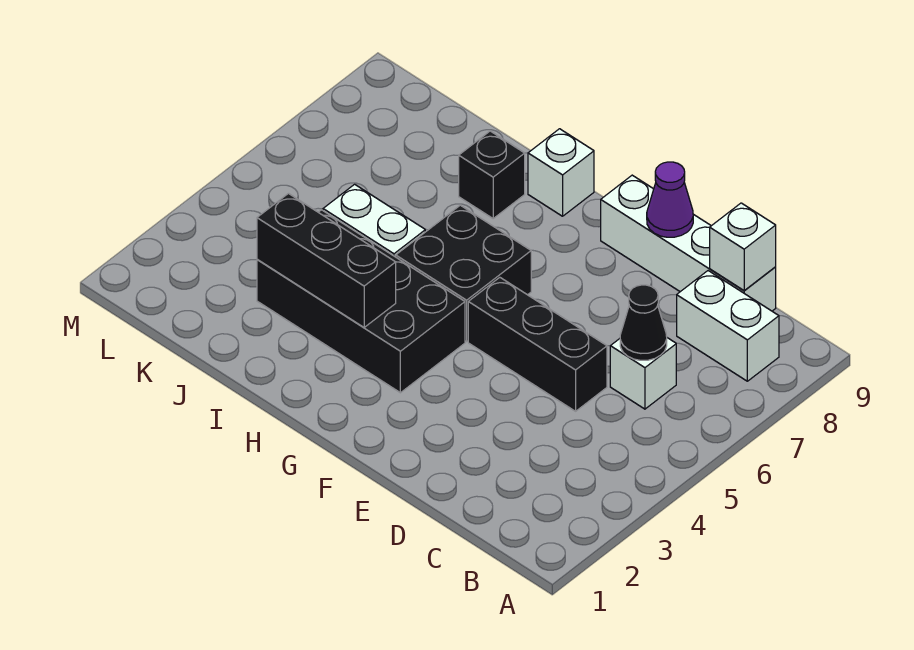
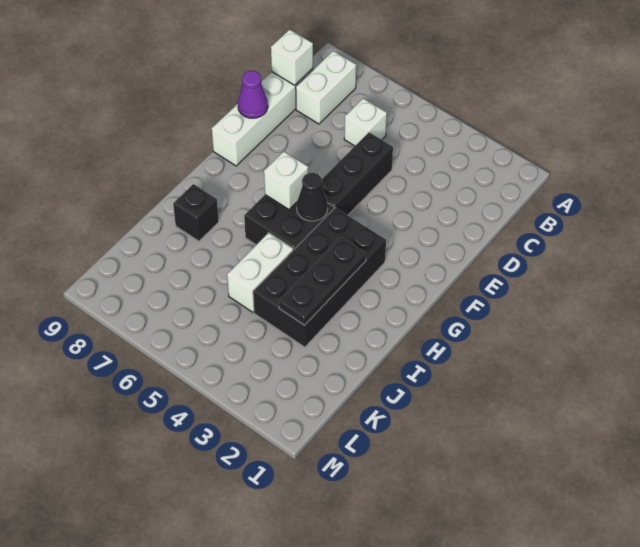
black 1x1 cone [620,285,667,360] -> black 1x1 cone moved to [297,173,328,221]
black 1x3 brick [257,194,396,327] -> black 1x3 plate [279,237,366,325]
white 1x1 brick [528,129,594,216] -> white 1x1 brick moved to [264,152,308,209]

